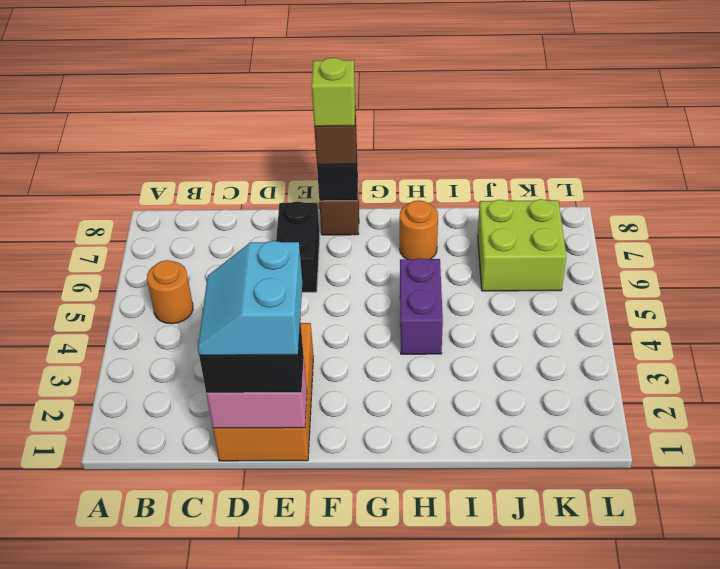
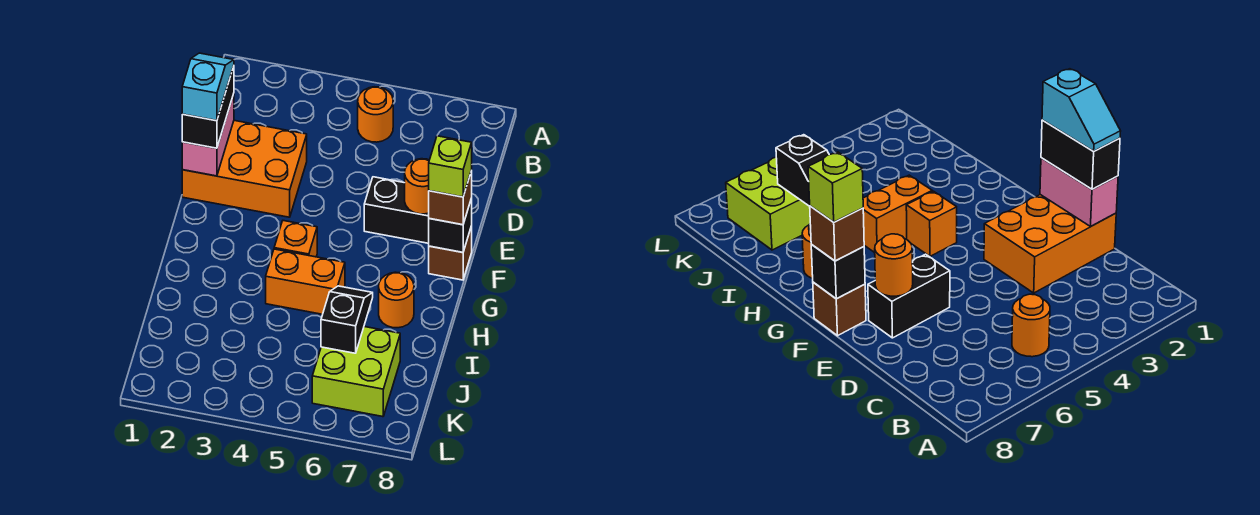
cyan 2x2 slope [198,241,302,356] -> cyan 1x2 slope [182,53,234,121]
none -> orange 1x1 round brick [405,159,429,214]
none -> orange 1x1 brick [274,221,317,257]
purple 1x2 brick [400,258,443,354] -> orange 1x2 brick [266,249,345,314]
none -> black 1x2 slope [321,286,373,353]

